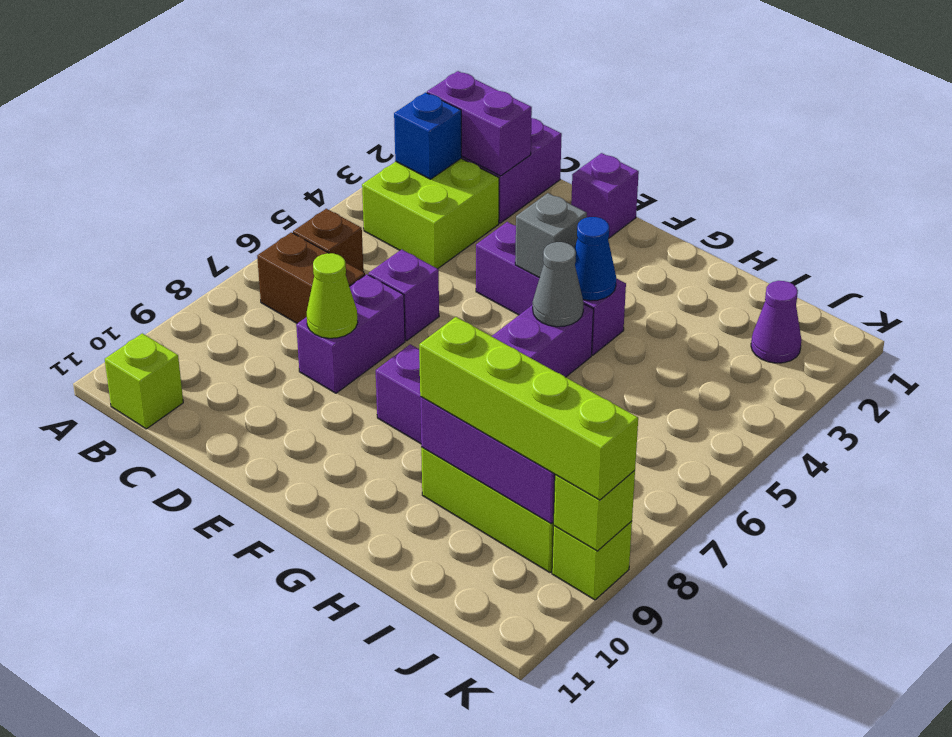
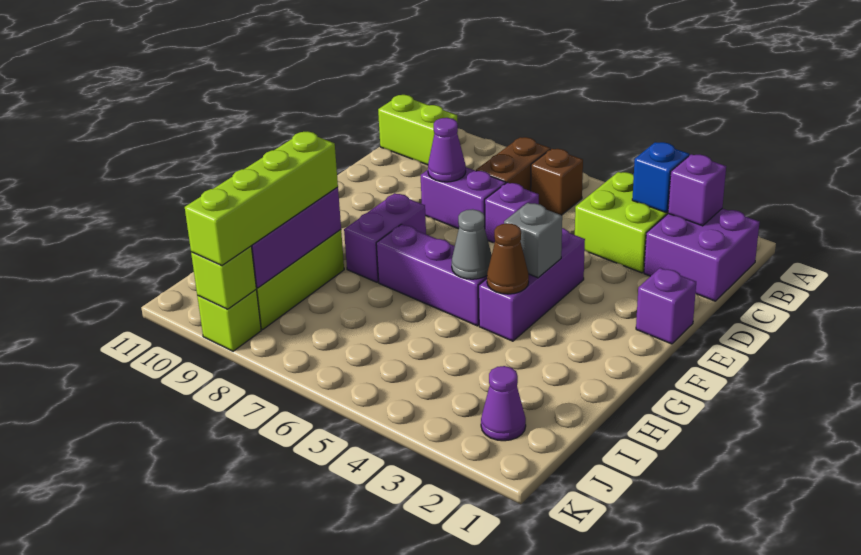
purple 1x2 brick [427,71,532,176] -> purple 1x1 brick [668,154,726,226]
lime 1x1 brick [105,333,183,429] -> lime 1x2 brick [378,95,458,165]
lime 1x1 cone [307,253,358,338] -> purple 1x1 cone [428,118,466,182]
blue 1x1 cone [575,217,616,301] -> brown 1x1 cone [487,223,529,294]

